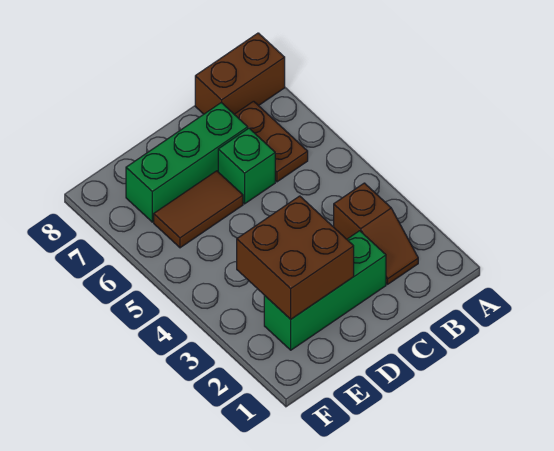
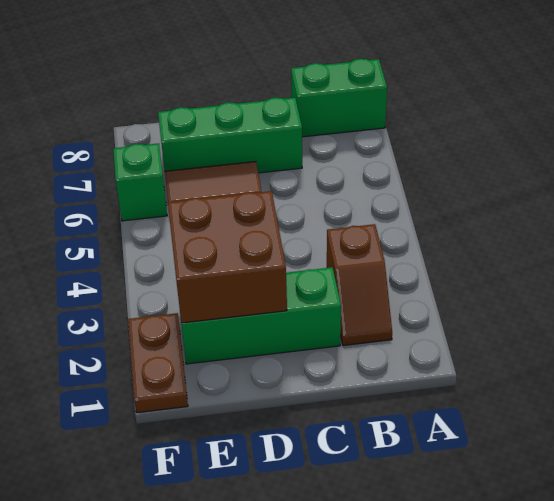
brown 1x2 brick [195,33,285,114] -> green 1x2 brick [291,59,387,137]
brown 1x2 plate [234,101,308,182] -> brown 1x2 plate moved to [128,313,188,413]
green 1x1 brick [218,128,275,204] -> green 1x1 brick moved to [113,143,167,221]

